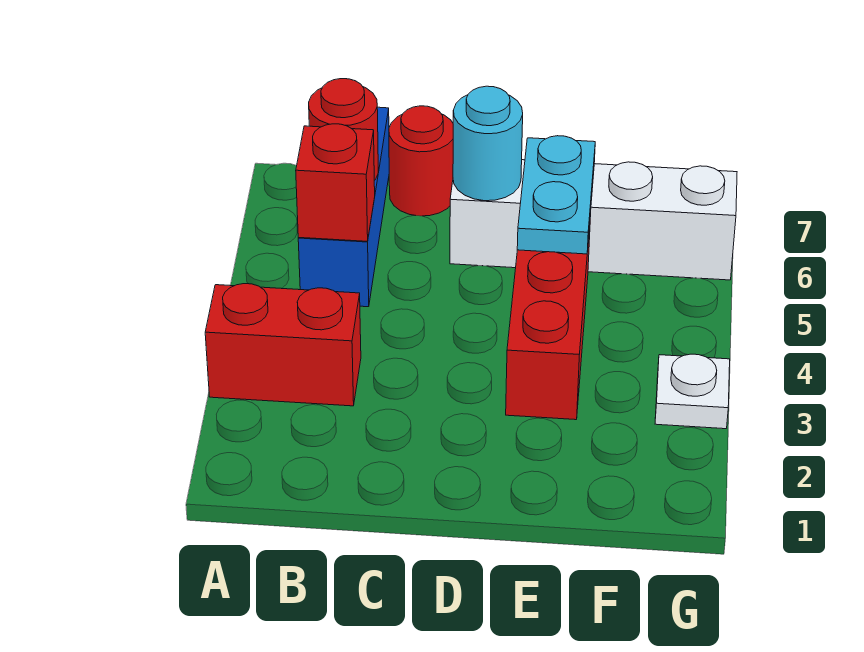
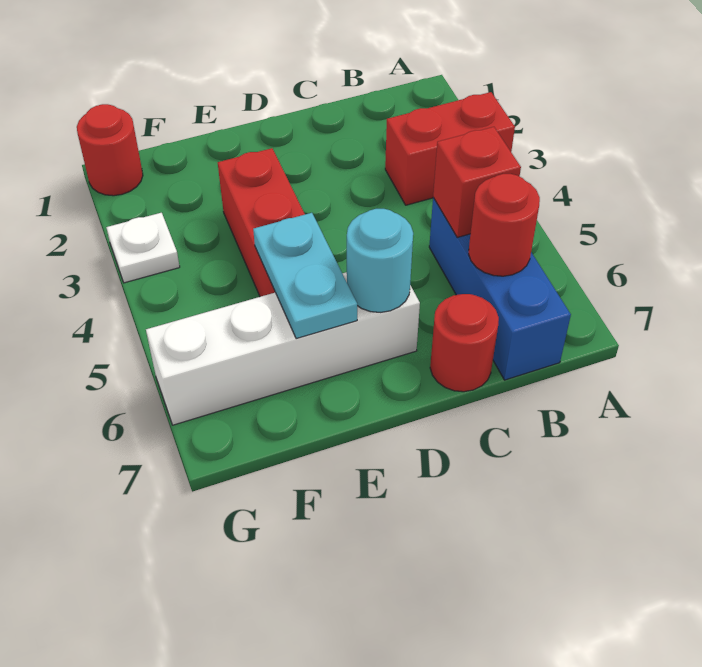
none -> red 1x1 round brick [77,104,143,196]

